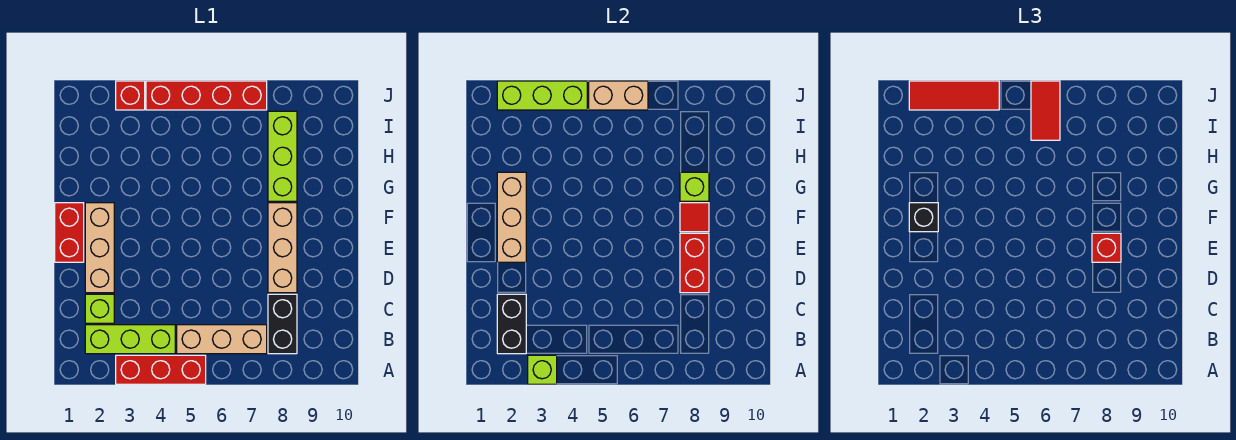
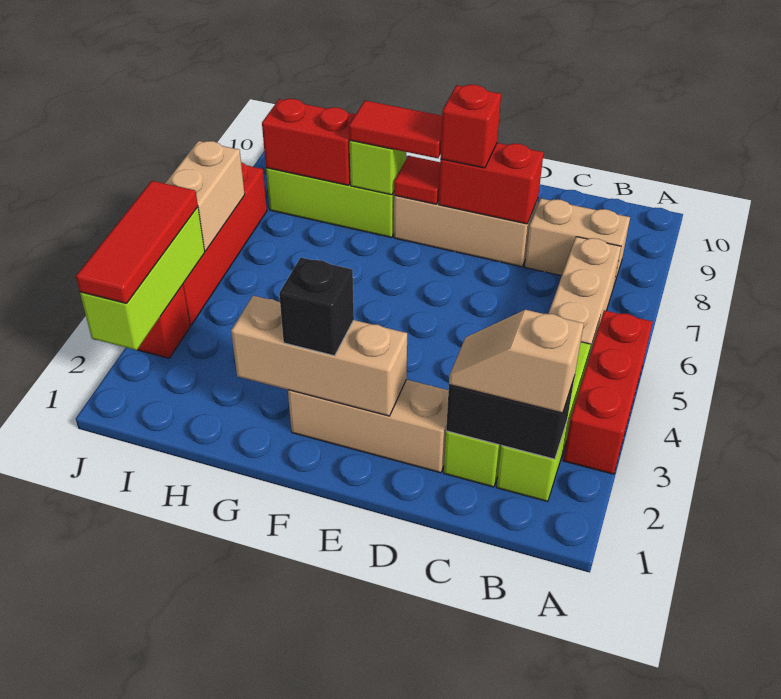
lime 1x1 brick [528,355,557,384] -> none
none -> tan 1x2 slope [449,310,584,413]
black 1x2 brick [268,294,297,354] -> tan 1x2 brick [525,198,630,284]
red 1x2 brick [55,203,84,262] -> red 1x2 brick moved to [262,99,355,185]
red 1x2 tile [1031,81,1060,140] -> red 1x2 tile moved to [349,101,442,158]

